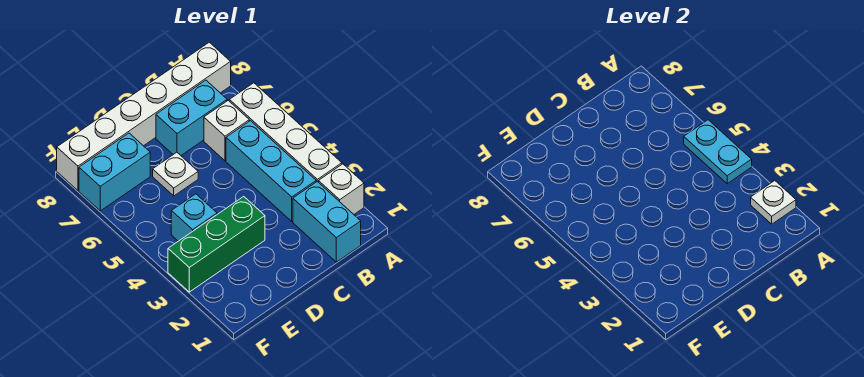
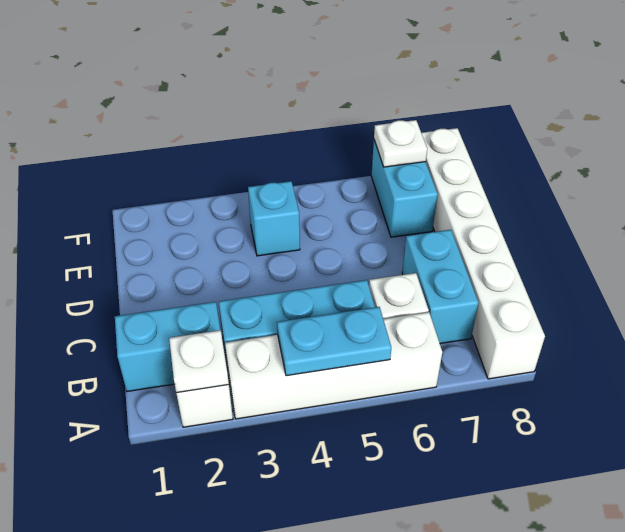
green 1x3 brick [168,197,265,292] -> none
white 1x1 plate [153,152,198,196] -> white 1x1 plate moved to [374,120,427,167]

